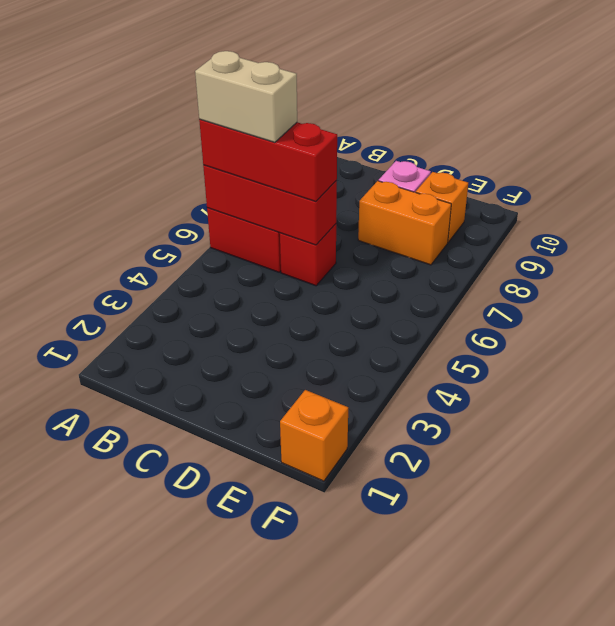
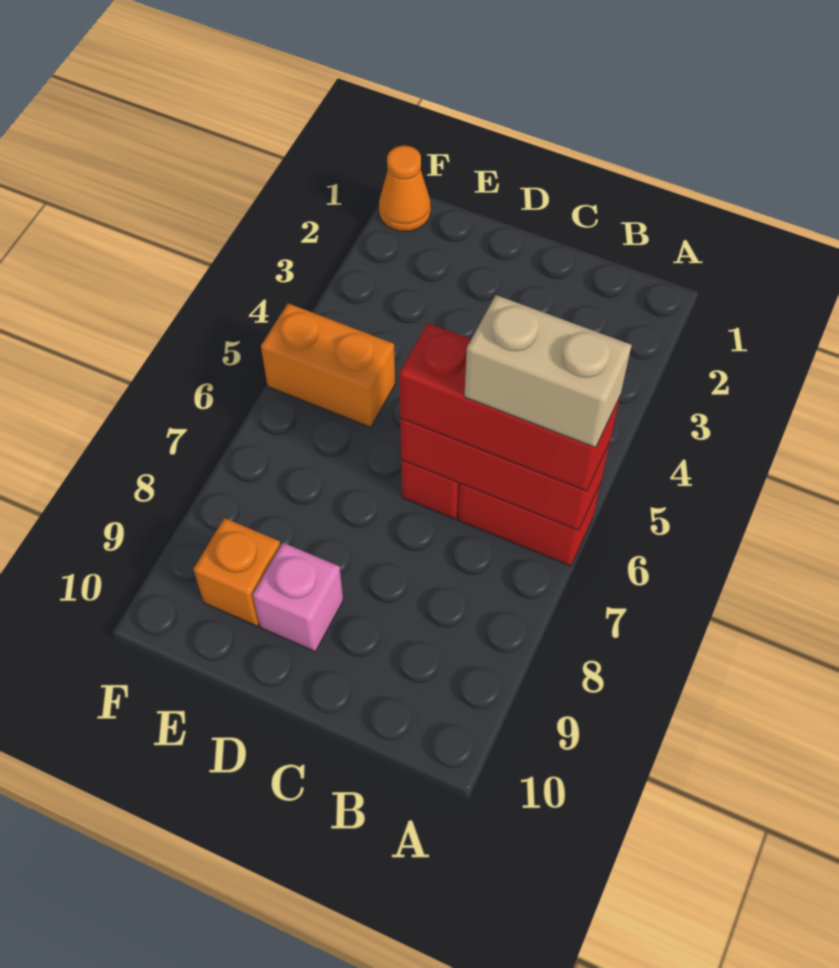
orange 1x2 brick [358,181,451,265] -> orange 1x2 brick moved to [261,303,395,427]
orange 1x1 brick [280,390,348,481] -> orange 1x1 cone [379,146,431,232]

